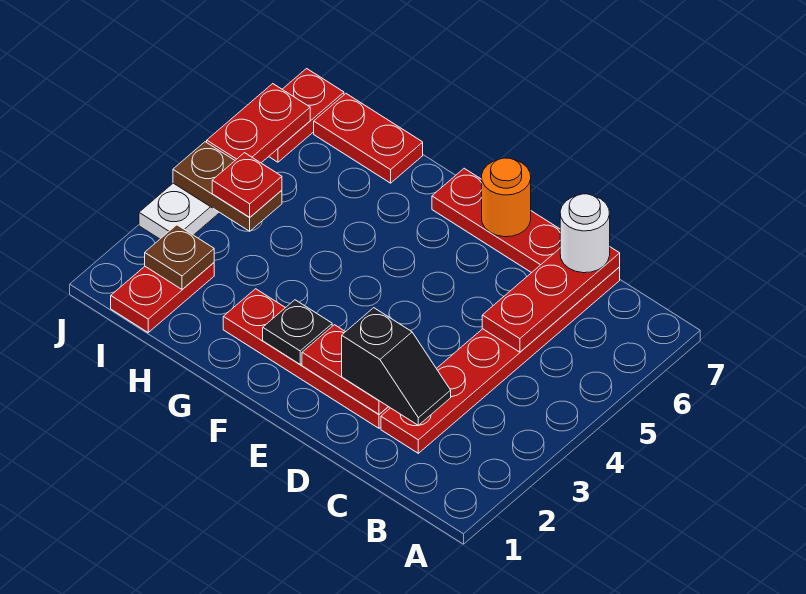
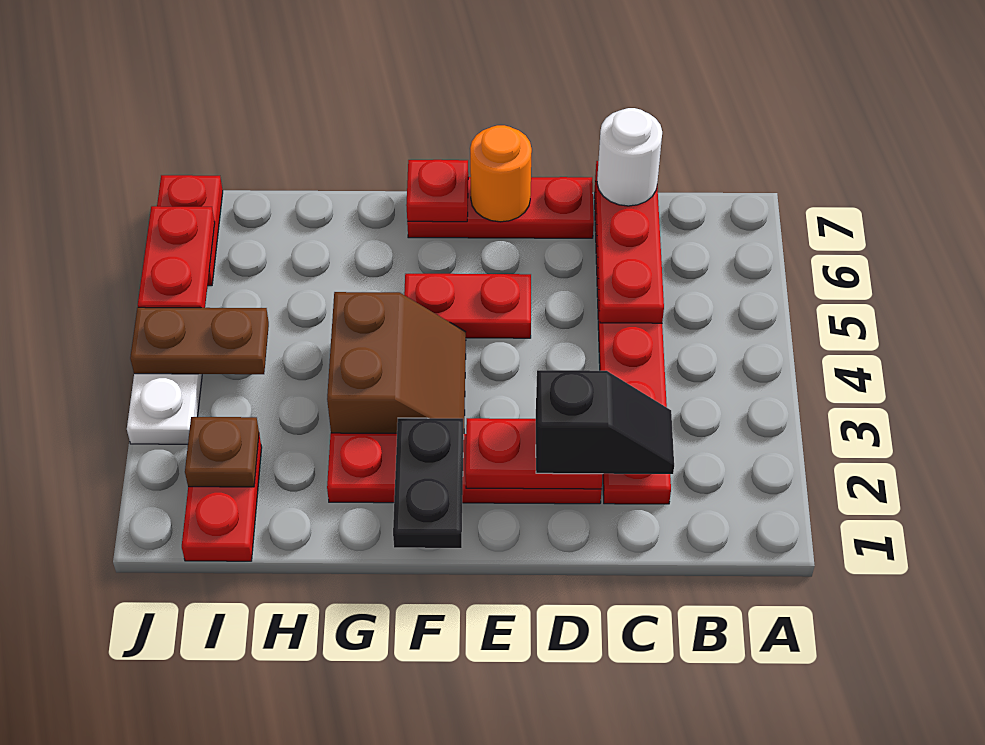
black 1x1 plate [263,300,332,364] -> black 1x2 plate [393,418,464,548]
none -> brown 2x2 slope [327,292,466,433]
red 1x2 plate [314,94,423,183] -> red 1x2 plate moved to [404,274,531,338]
red 1x1 plate [212,153,282,217] -> red 1x1 plate moved to [406,160,468,222]

